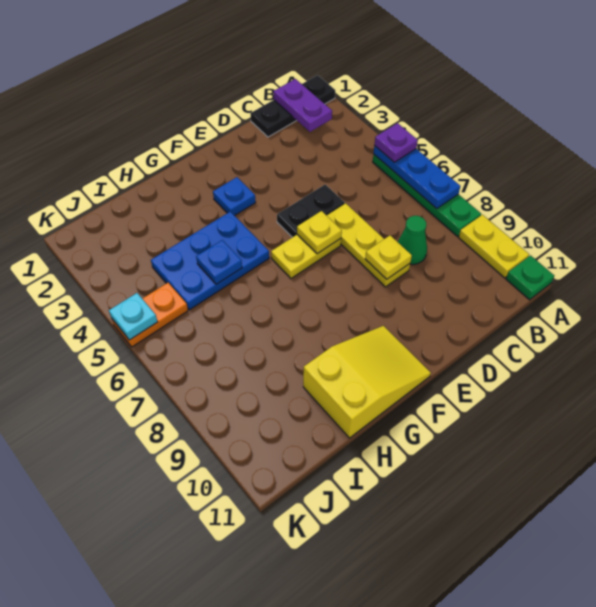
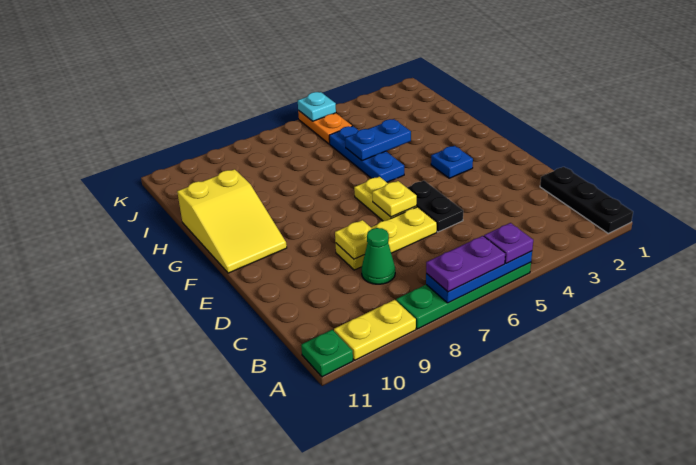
purple 1x2 plate [273,79,332,132] -> purple 1x2 plate moved to [426,236,505,292]
blue 2x3 plate [151,212,269,310] -> blue 1x3 plate [329,126,404,182]
blue 1x1 plate [196,240,242,284] -> blue 1x2 plate [345,119,411,161]

